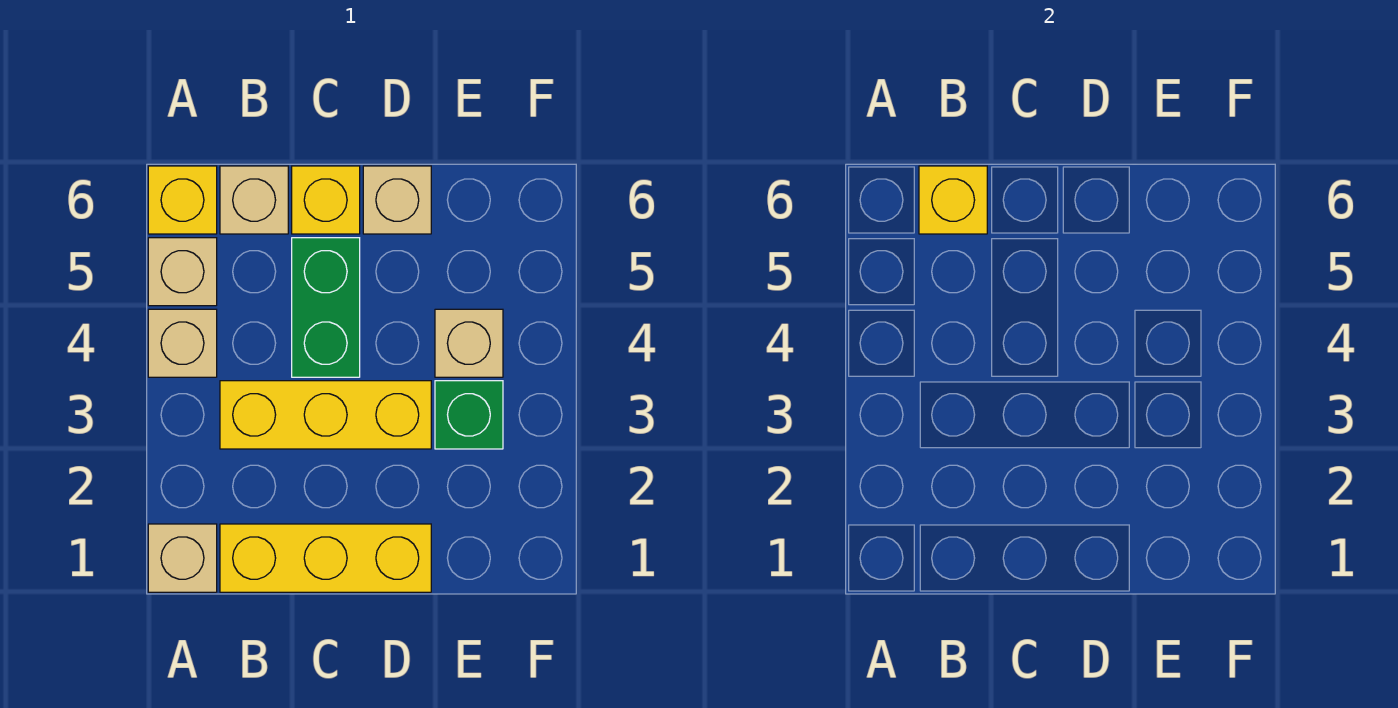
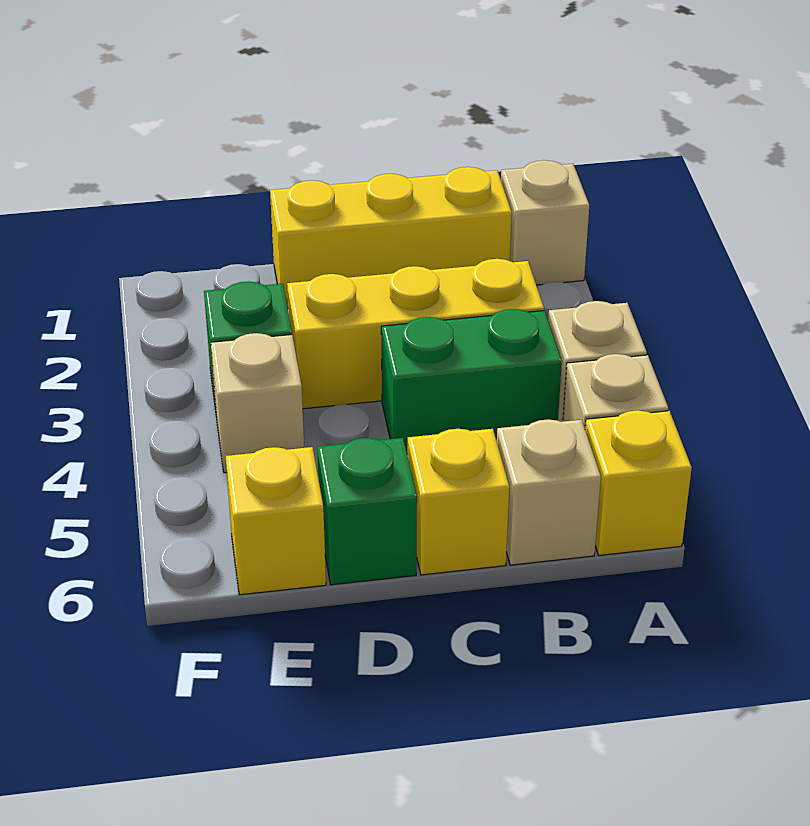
yellow 1x1 brick [919,166,987,234] -> yellow 1x1 brick moved to [226,447,326,595]
green 1x2 brick [292,238,360,377] -> green 1x2 brick turned to [381,309,562,454]
tan 1x1 brick [363,166,431,234] -> green 1x1 brick [317,438,417,585]

